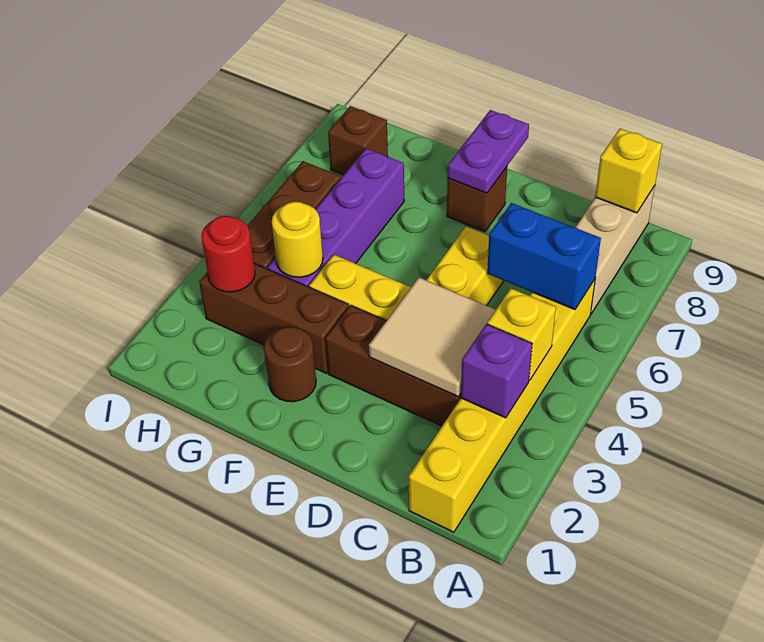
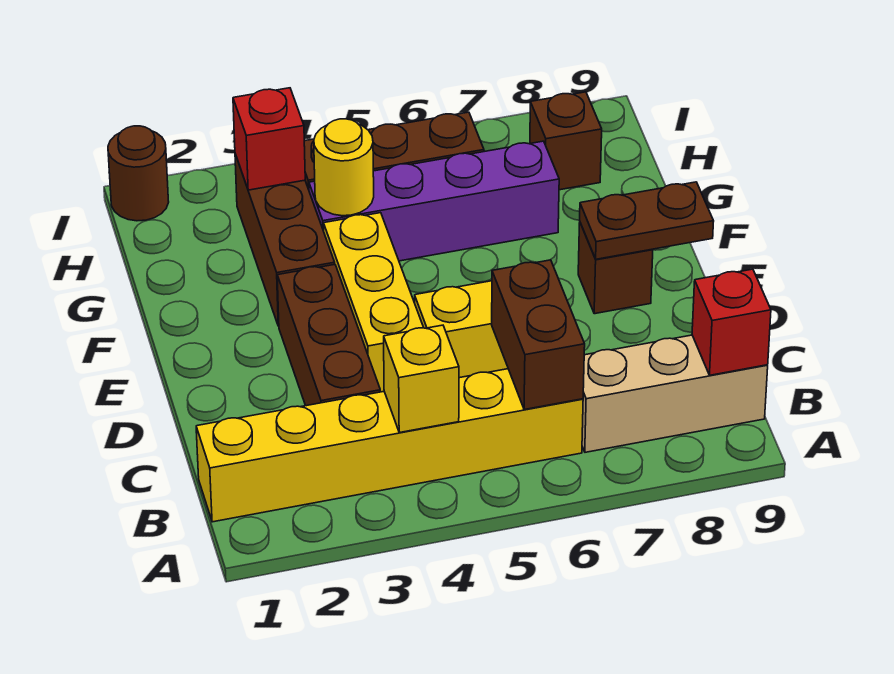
purple 1x1 brick [461,324,532,418] -> none
blue 1x2 brick [487,203,601,309] -> brown 1x2 brick [492,260,585,410]
yellow 1x1 brick [595,129,662,213] -> red 1x1 brick [692,269,771,375]
tan 2x2 tile [369,278,496,397] -> none
purple 1x2 plate [447,110,529,193] -> brown 1x2 plate [580,182,714,259]
brown 1x1 round brick [264,327,316,402] -> brown 1x1 round brick moved to [108,126,169,221]
red 1x1 round brick [201,216,255,292] -> red 1x1 brick [233,88,305,190]

